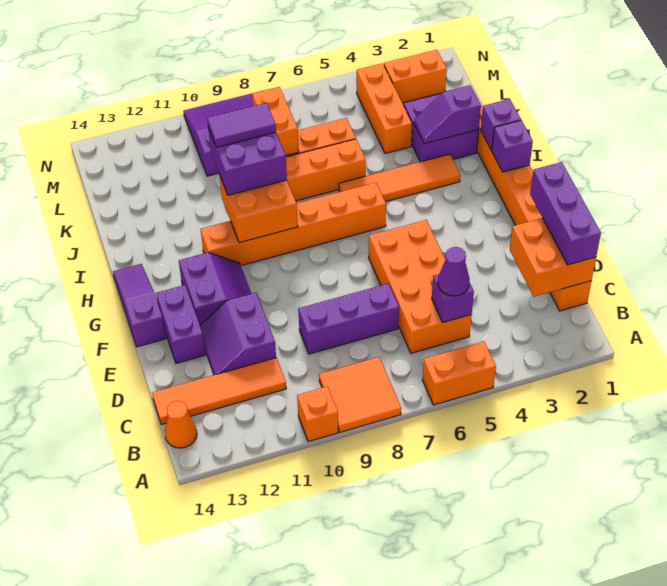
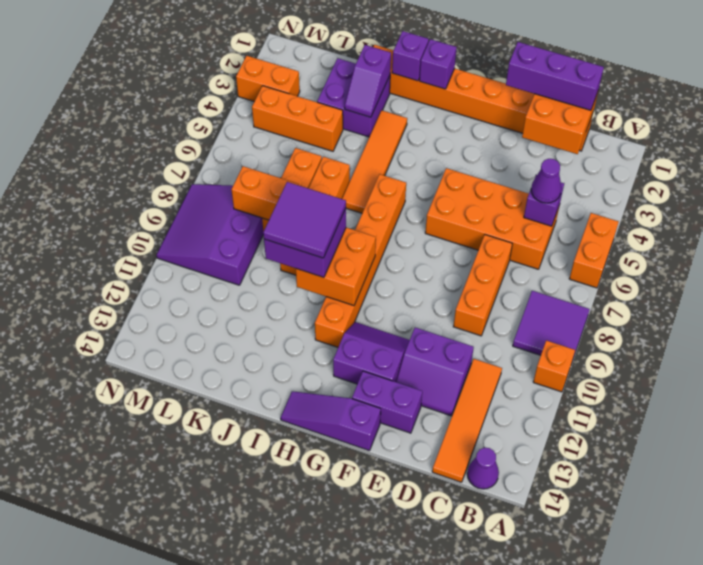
orange 2x2 tile [319,357,401,432] -> purple 2x2 tile [513,291,590,361]
orange 1x1 cone [165,401,197,448] -> purple 1x1 cone [467,448,499,489]
purple 1x3 brick [298,284,399,354] -> orange 1x3 brick [453,235,512,336]
purple 1x2 tile [207,103,276,147] -> purple 2x2 tile [263,182,346,258]
orange 1x2 brick [384,50,447,103] -> orange 1x2 brick turned to [236,56,300,101]

